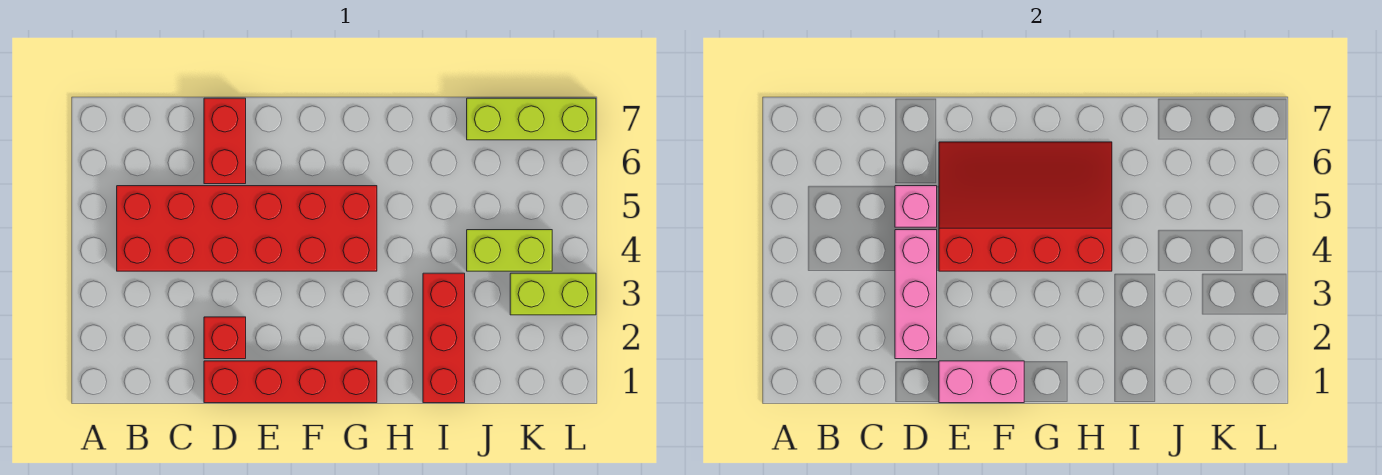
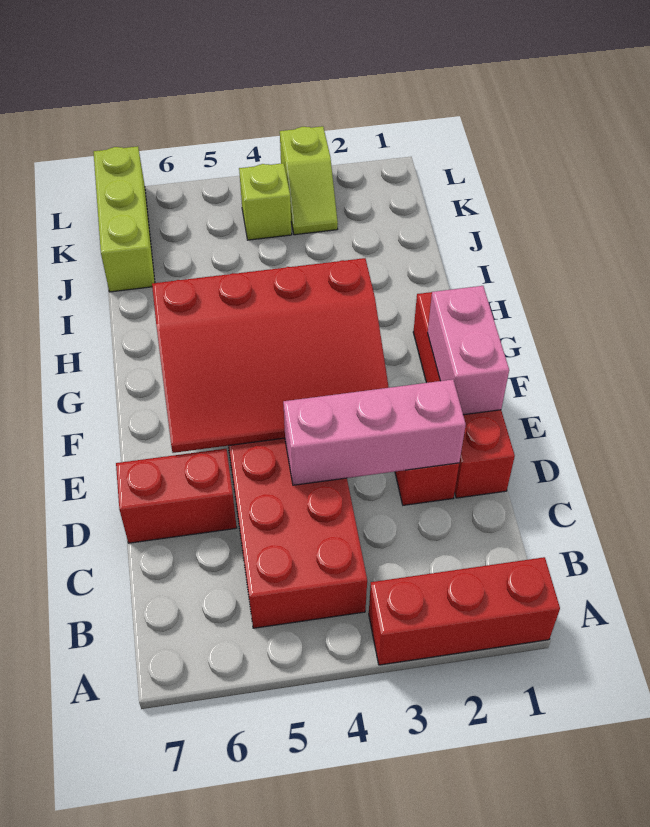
pink 1x1 brick [895,186,937,227] -> none
red 3x4 slope [939,142,1112,271] -> red 3x4 slope turned to [152,258,389,453]
red 1x3 brick [423,273,465,403] -> red 1x3 brick moved to [369,557,560,665]
lime 1x2 brick [467,230,552,271] -> lime 1x1 brick [239,163,292,240]
lime 1x2 brick [510,273,596,315] -> lime 1x2 slope [280,126,338,235]

